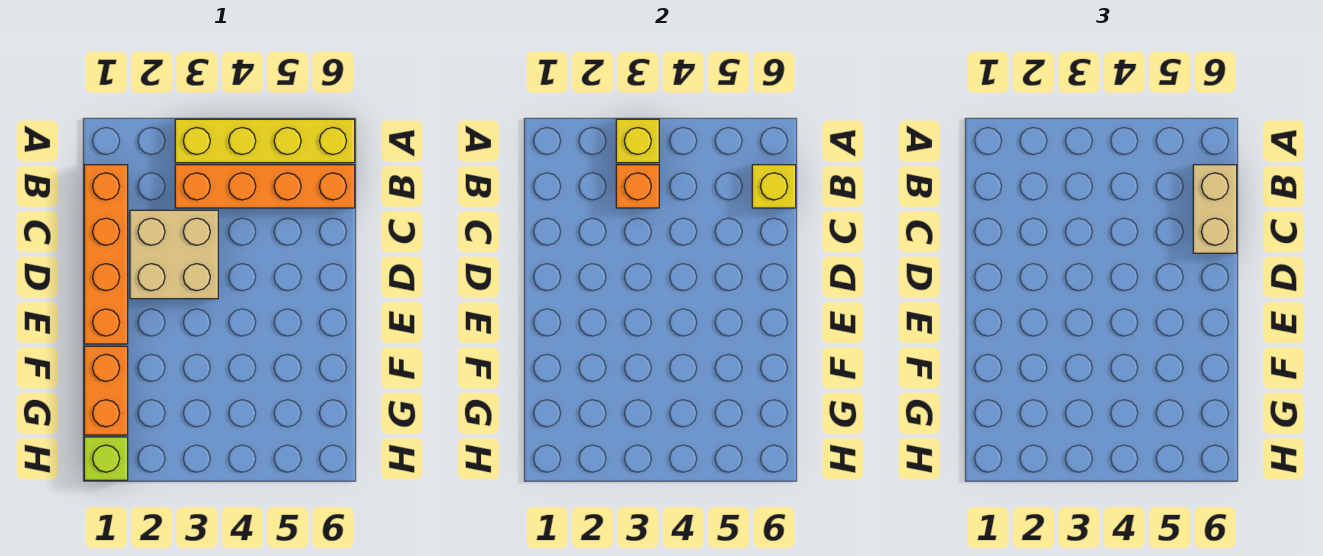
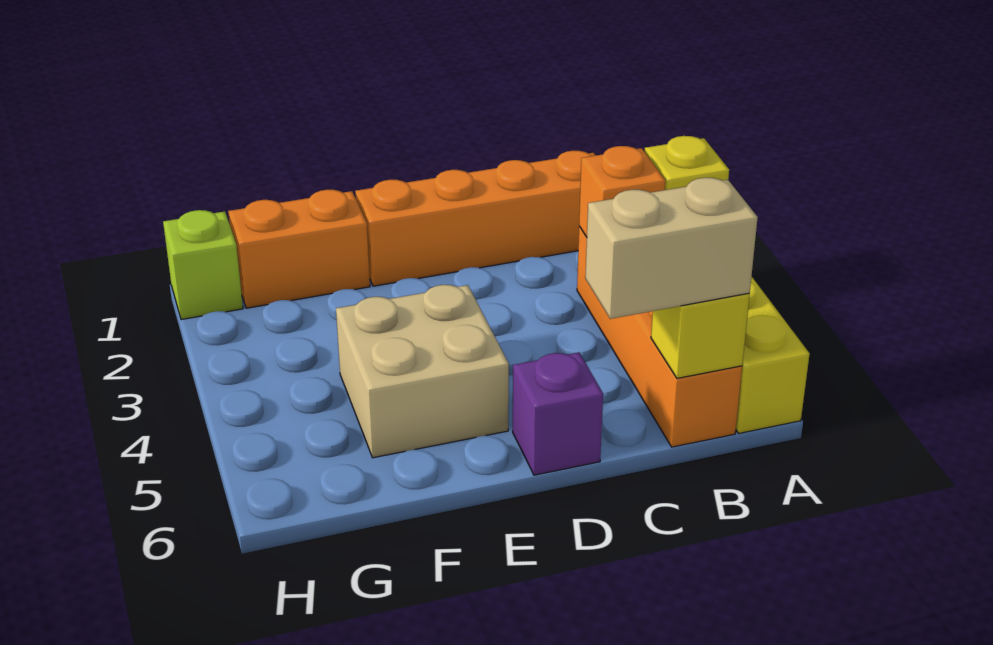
tan 2x2 brick [130,210,218,299] -> tan 2x2 brick moved to [336,285,509,458]
none -> purple 1x1 brick [513,352,603,475]

